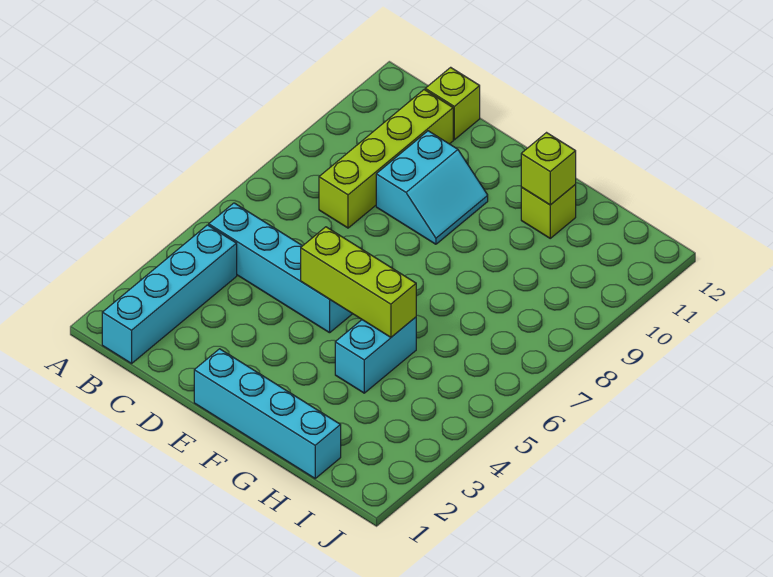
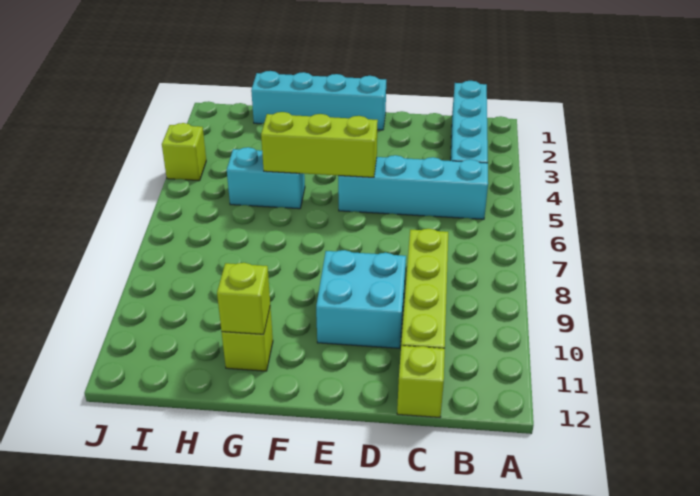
cyan 2x2 slope [376,131,488,244] -> cyan 2x2 brick [316,250,406,348]
cyan 1x2 brick [335,317,416,393] -> cyan 1x2 brick turned to [227,147,305,209]
none -> lime 1x1 brick [162,123,206,181]

